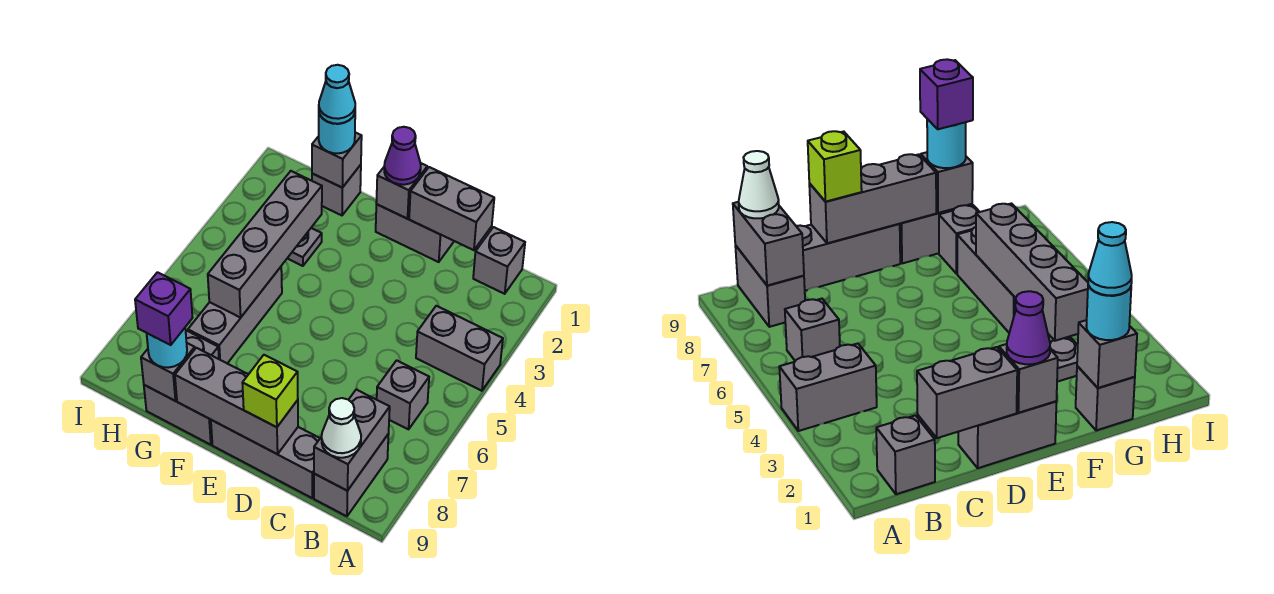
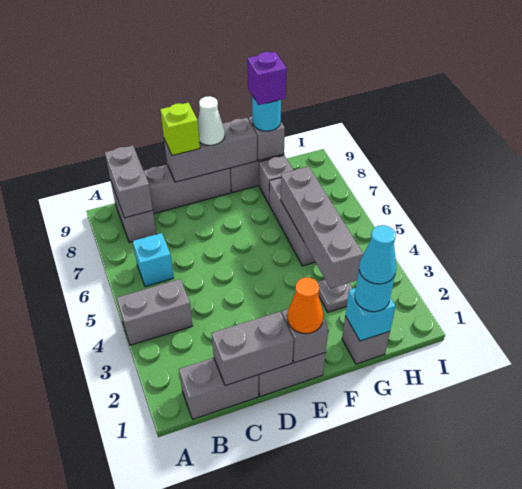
grey 1x1 brick [473,227,525,294] -> grey 1x2 brick [179,358,258,419]
grey 1x1 brick [377,360,429,429] -> cyan 1x1 brick [133,233,174,287]
white 1x1 cone [322,398,361,458] -> white 1x1 cone moved to [198,96,225,145]
purple 1x1 cone [384,127,421,185] -> orange 1x1 cone [287,277,323,334]
grey 1x1 brick [312,132,362,188] -> cyan 1x1 brick [345,288,396,341]

